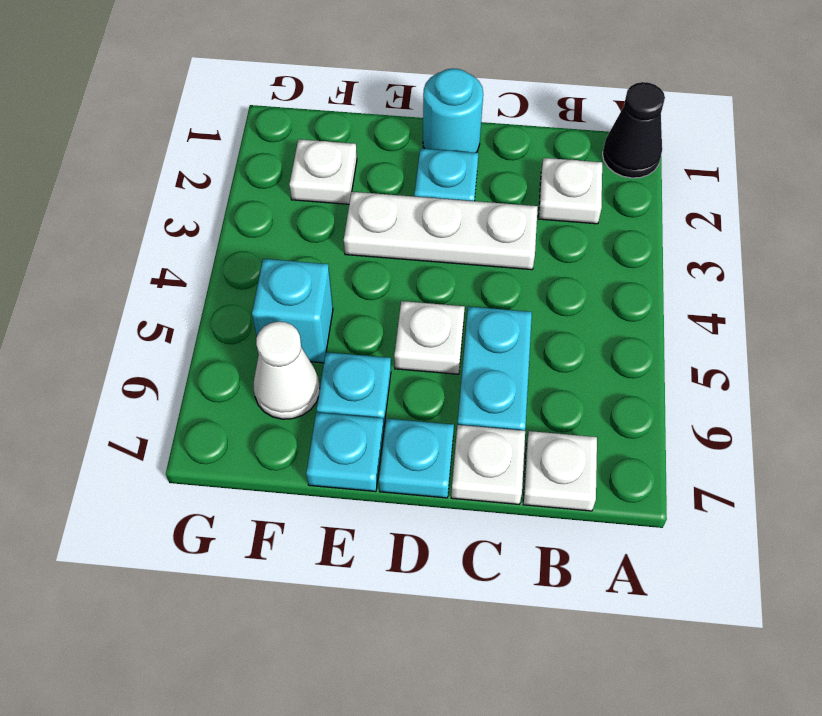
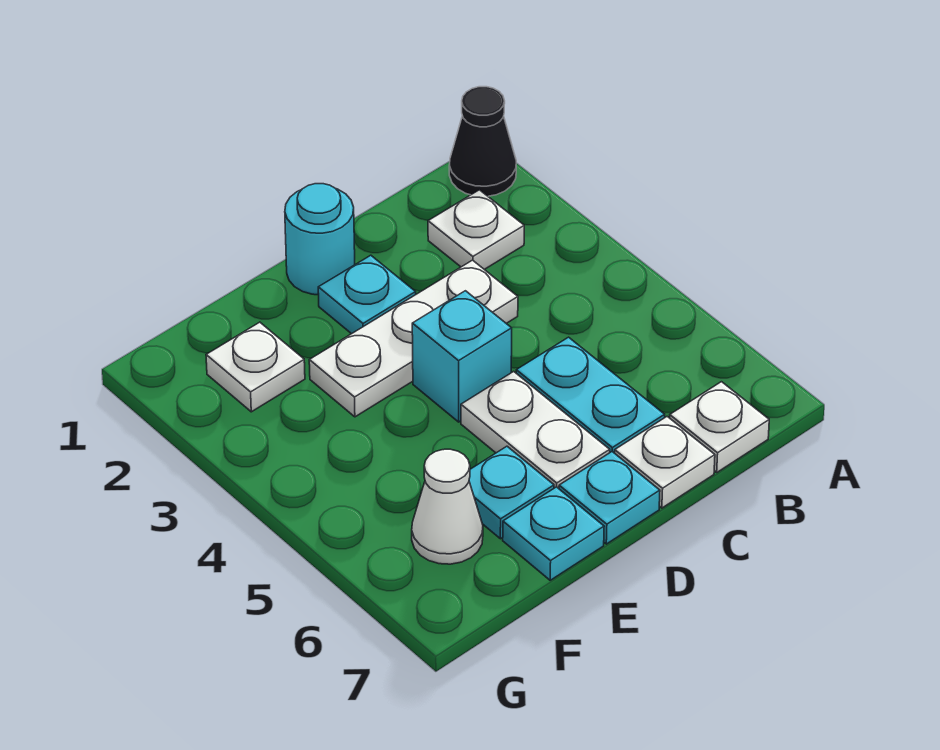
white 1x1 plate [394,301,465,374] -> white 1x2 plate [461,371,610,488]
cyan 1x1 brick [252,259,333,363] -> cyan 1x1 brick moved to [412,291,512,422]

